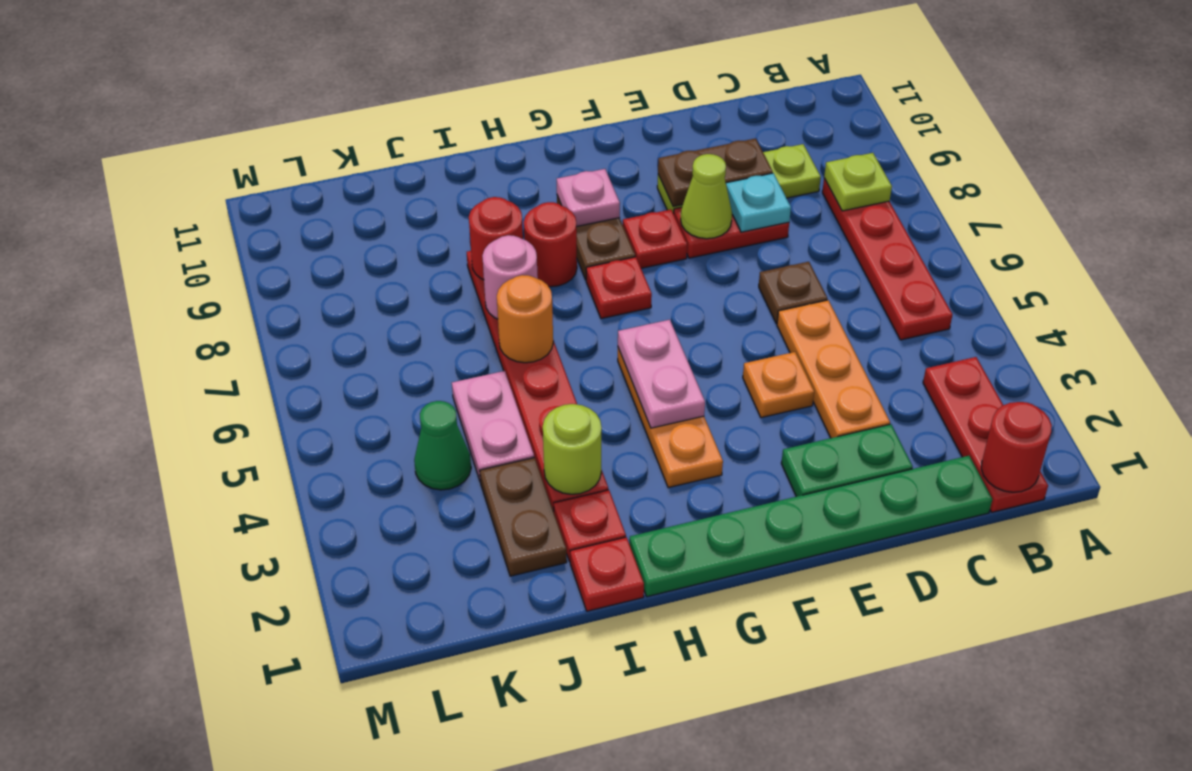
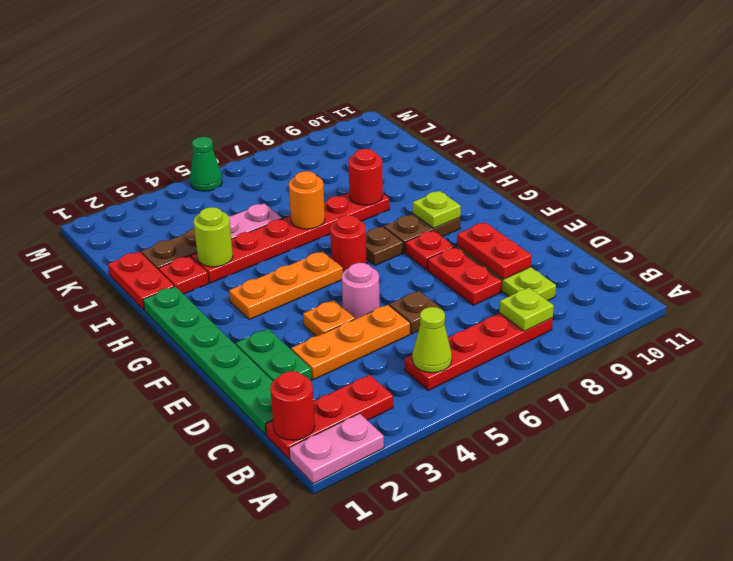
cyan 1x1 plate [726,173,791,232] -> none
brown 1x2 plate [658,138,773,207] -> red 1x2 plate [457,222,532,279]
lime 1x1 cone [681,154,732,239] -> lime 1x1 cone moved to [412,307,452,373]
pink 1x2 plate [618,320,705,428] -> pink 1x2 plate moved to [289,414,384,484]
red 1x1 plate [586,257,652,319] -> brown 1x1 plate [366,227,403,265]
pink 1x1 plate [557,169,620,227] -> lime 1x1 plate [413,191,461,228]
red 1x1 round brick [524,202,577,287] -> red 1x1 round brick moved to [330,215,367,272]
red 1x1 plate [570,537,644,611] -> red 1x2 plate [108,252,174,310]
pink 1x1 round brick [482,235,538,319] -> pink 1x1 round brick moved to [342,263,380,319]
green 1x1 cone [414,401,471,490] -> green 1x1 cone moved to [190,137,222,191]

